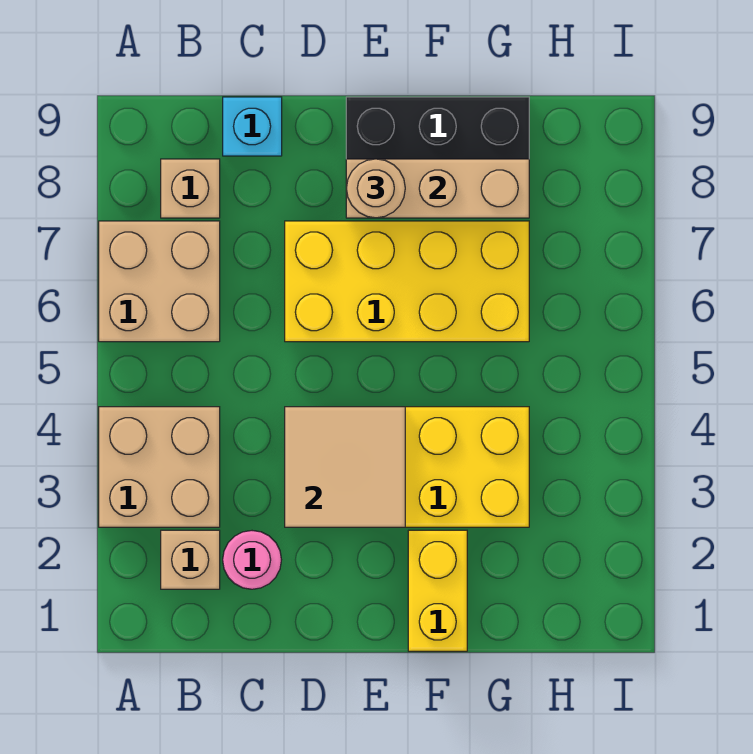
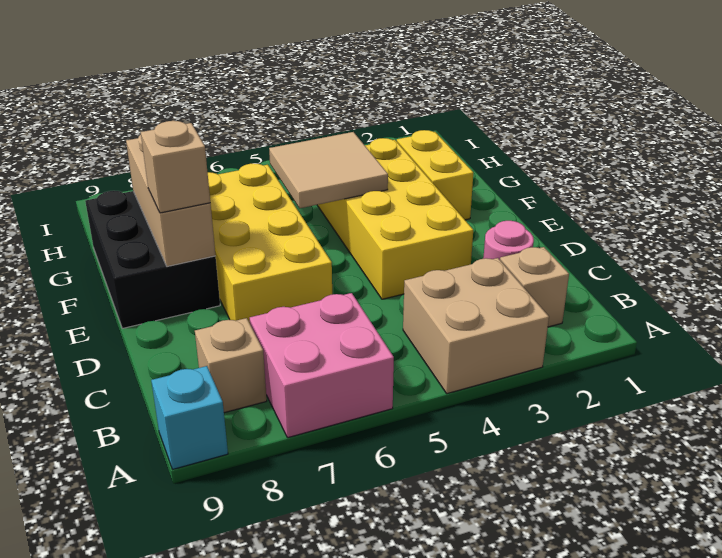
tan 2x2 brick [99,221,220,342] -> pink 2x2 brick [250,293,394,438]
cyan 1x1 brick [223,97,282,156] -> cyan 1x1 brick moved to [151,366,228,469]
tan 2x2 tile [285,407,405,527] -> tan 2x2 tile moved to [269,132,388,208]
tan 1x1 round brick [346,159,405,218] -> tan 1x1 brick [141,121,210,213]
yellow 1x2 brick [408,530,467,651] -> yellow 1x2 brick turned to [397,130,473,220]

